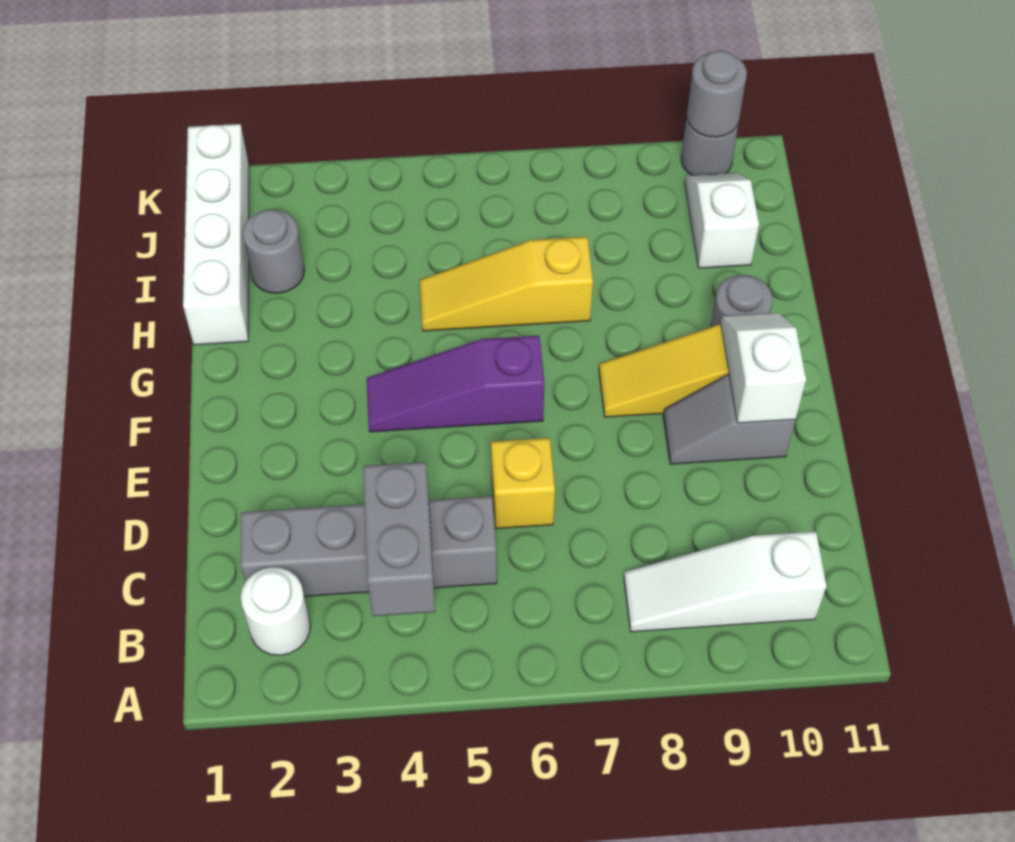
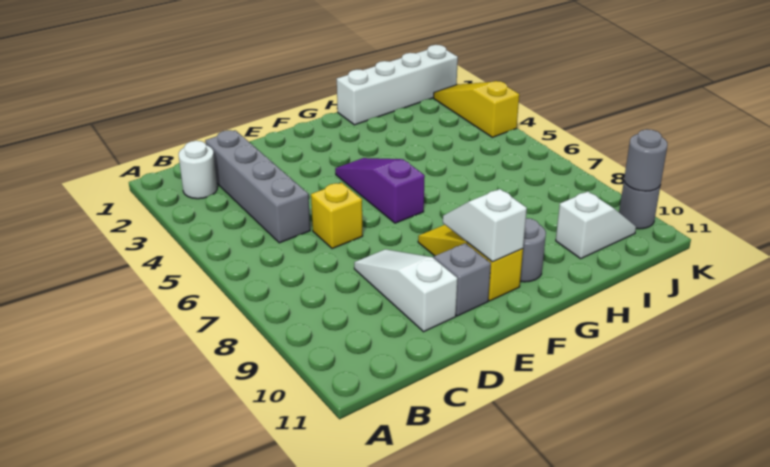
grey 1x2 brick [363,462,435,616] -> none
white 1x3 slope [624,532,826,632] -> white 1x3 slope moved to [354,249,457,332]
white 1x2 slope [721,313,806,423] -> white 1x2 slope turned to [443,189,527,262]
yellow 1x3 slope [420,237,593,331] -> yellow 1x3 slope moved to [434,81,519,137]
grey 1x1 round brick [243,209,305,293] -> none

